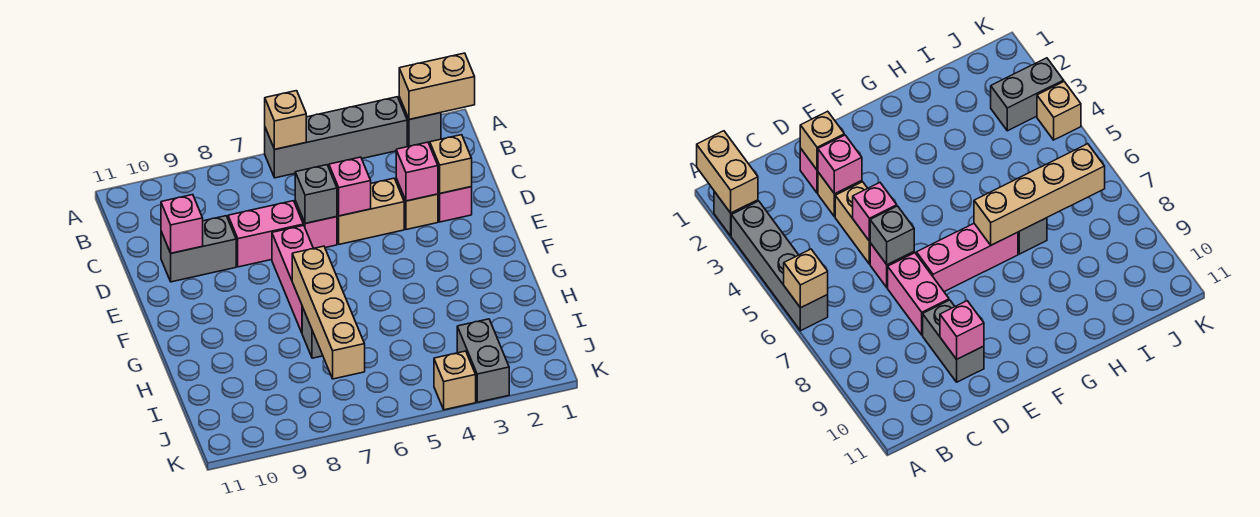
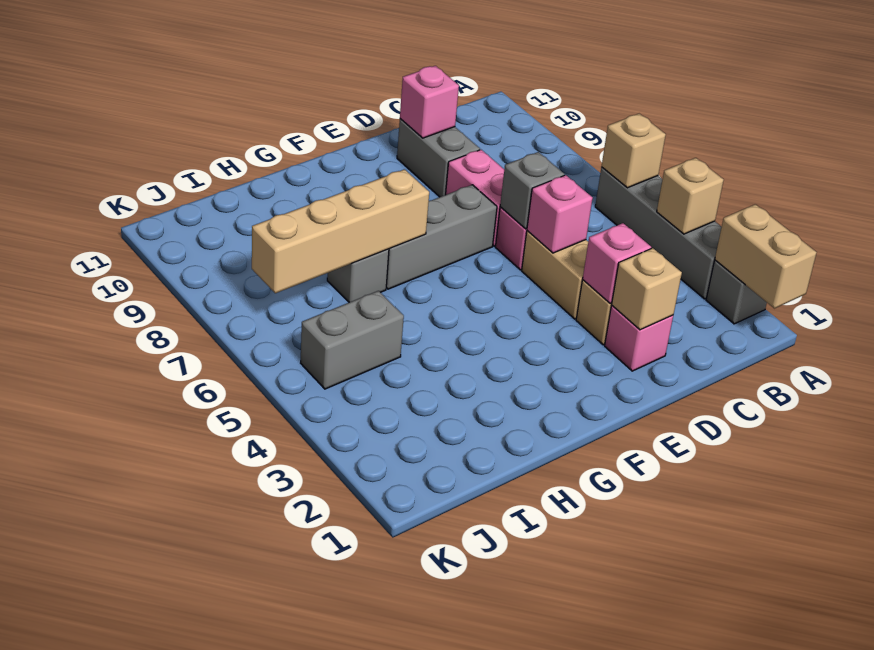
pink 1x3 brick [272,225,313,333] -> grey 1x3 brick [386,185,497,289]
grey 1x2 brick [457,319,509,402] -> grey 1x2 brick moved to [301,291,404,389]
tan 1x1 brick [434,351,476,410] -> tan 1x1 brick moved to [657,158,724,234]

